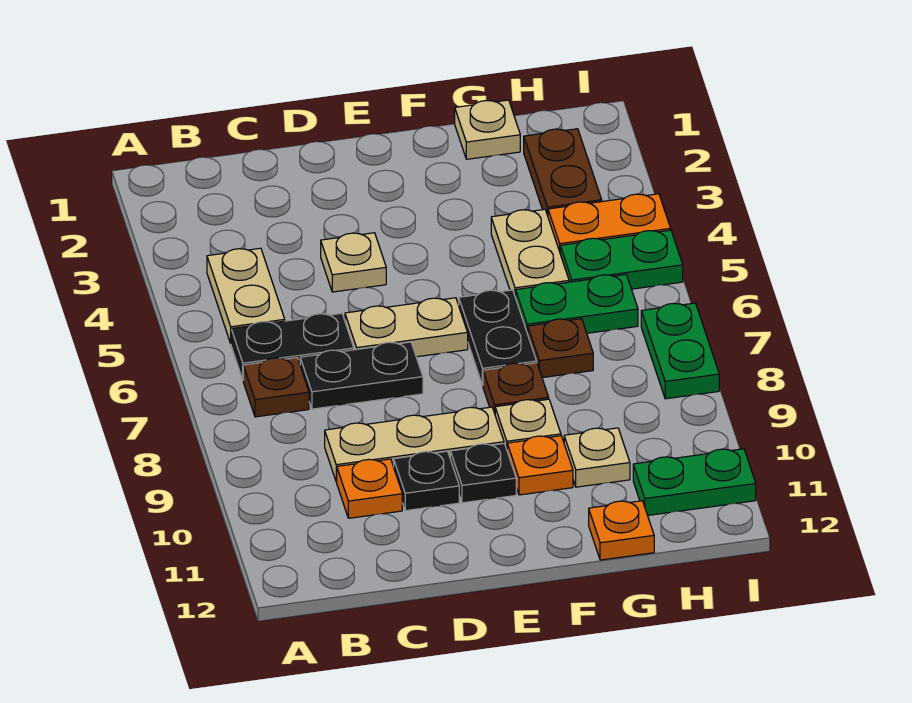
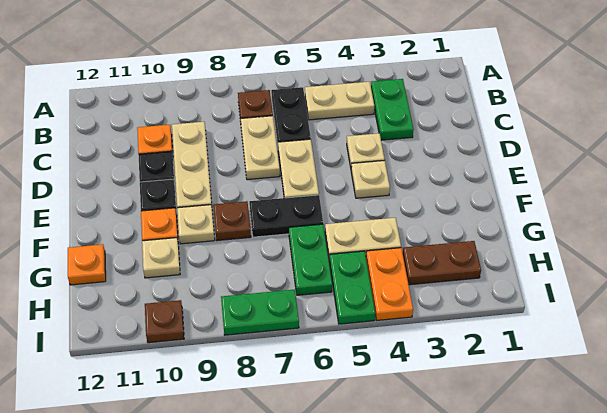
black 1x2 plate [300,342,423,409] -> tan 1x2 plate [241,116,280,180]
tan 1x1 plate [455,100,520,159] -> tan 1x1 plate moved to [351,160,390,198]
brown 1x1 plate [528,319,593,378] -> brown 1x1 plate moved to [145,300,184,343]
green 1x2 plate [633,449,756,515] -> green 1x2 plate moved to [371,79,414,140]

